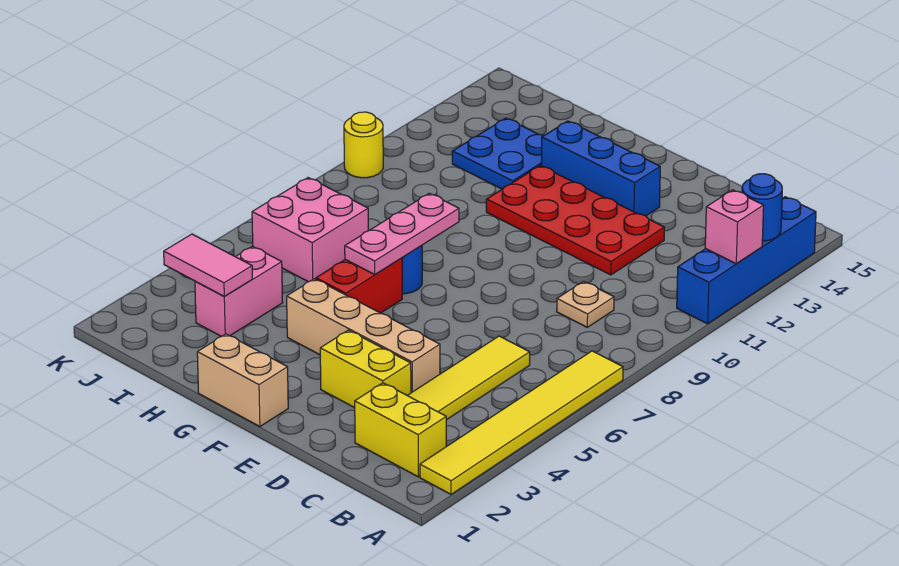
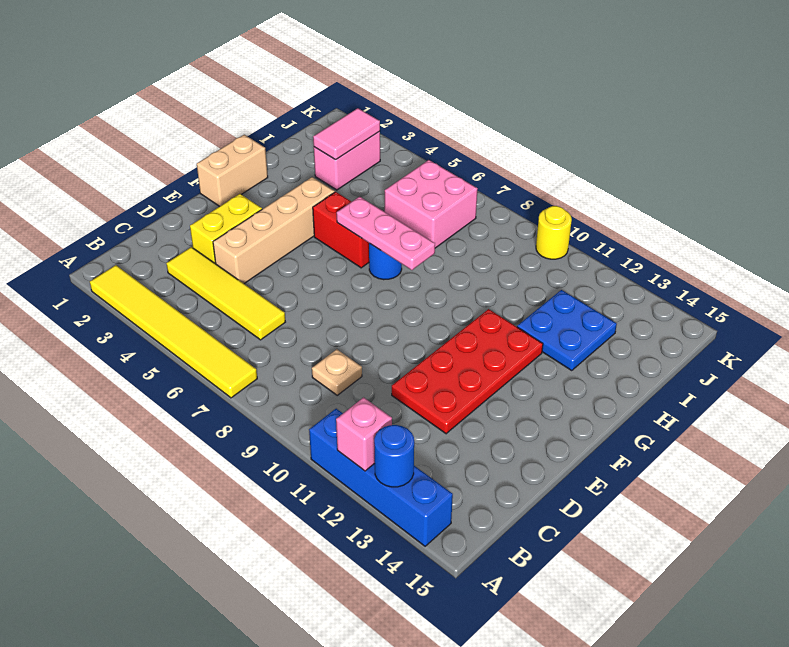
yellow 1x2 brick [355,383,446,477] -> none
blue 1x3 brick [541,121,660,216] -> none
pink 1x2 brick [195,246,283,336] -> pink 1x2 brick turned to [314,131,380,190]

